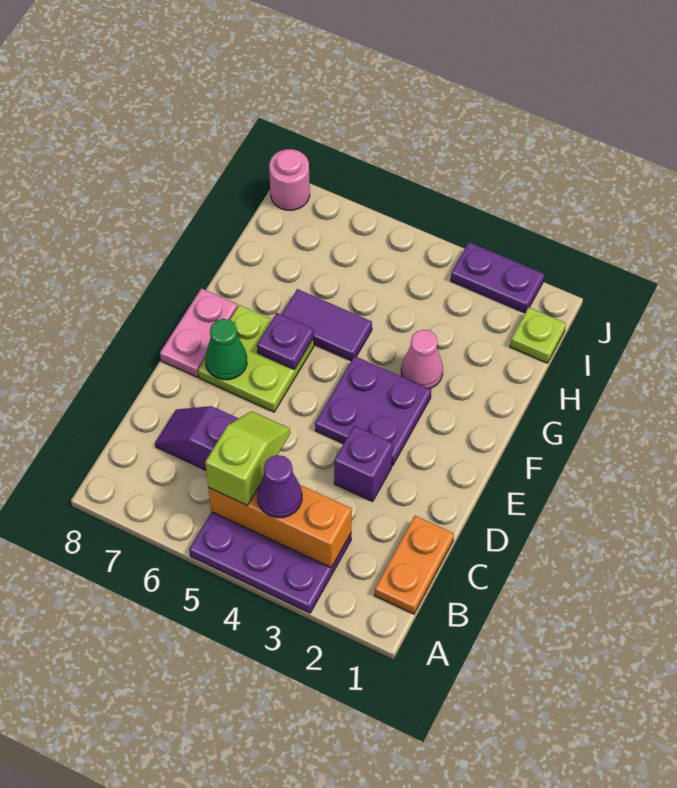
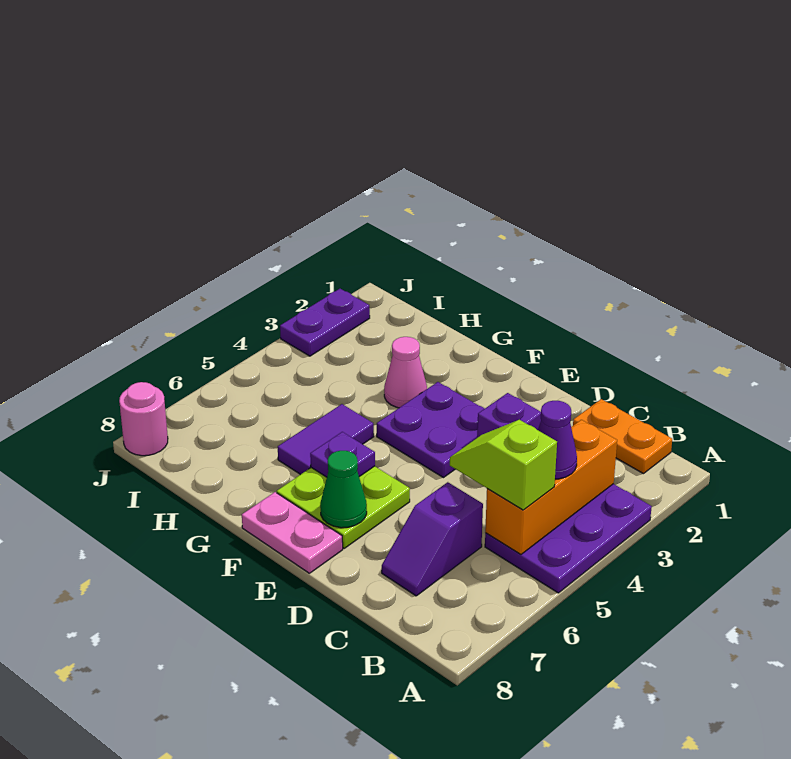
lime 1x1 plate [510,307,566,363] -> none

